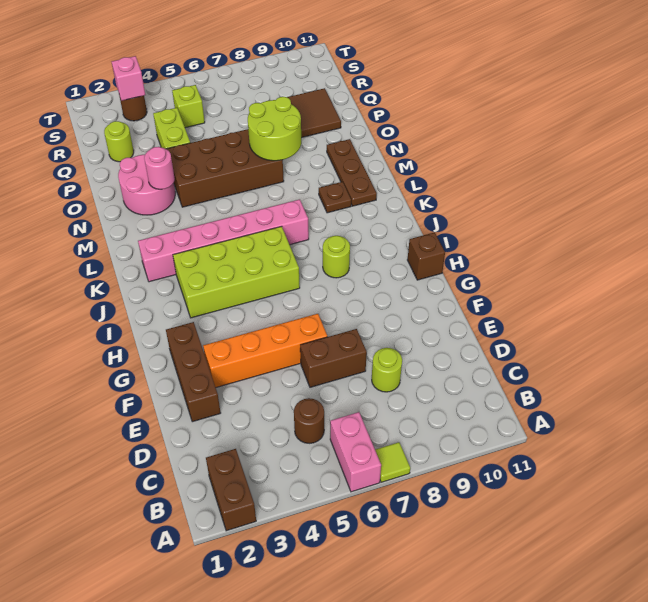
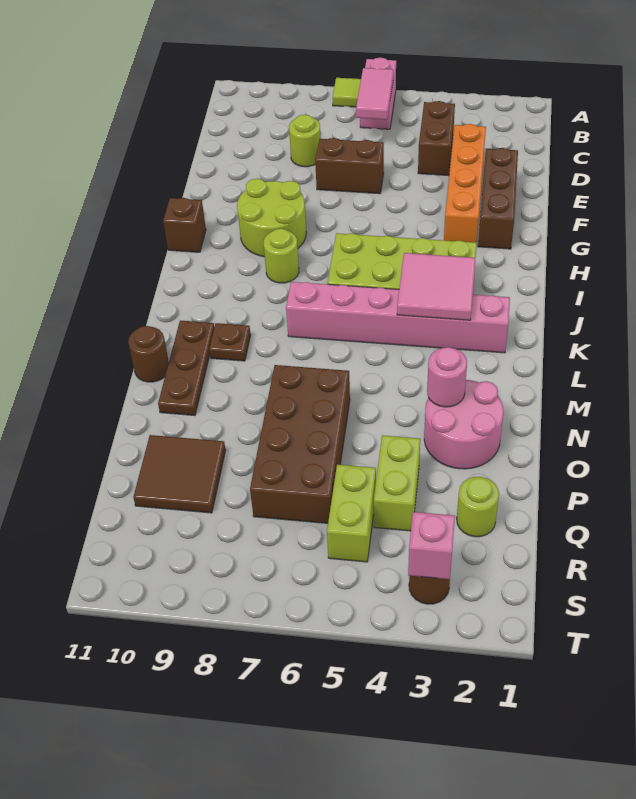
brown 1x2 brick [206,449,256,531] -> brown 1x2 brick moved to [418,101,455,176]
none -> pink 1x2 tile [356,68,393,120]
brown 1x1 round brick [294,398,324,443] -> brown 1x1 round brick moved to [128,326,169,382]
orange 1x4 brick [203,314,327,387] -> orange 1x4 brick turned to [444,124,486,243]
none -> pink 2x2 tile [397,253,475,320]
brown 2x4 brick [167,129,284,207] -> brown 2x4 brick turned to [250,365,350,523]
lime 2x2 round brick [248,97,301,161] -> lime 2x2 round brick moved to [237,179,306,257]
lime 1x1 brick [172,85,205,128] -> lime 1x2 brick [327,464,376,562]

